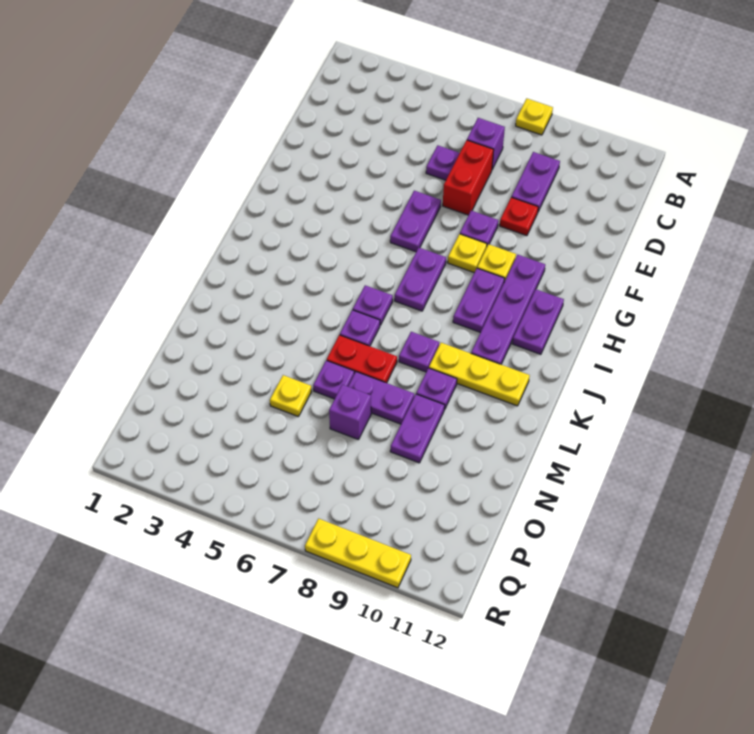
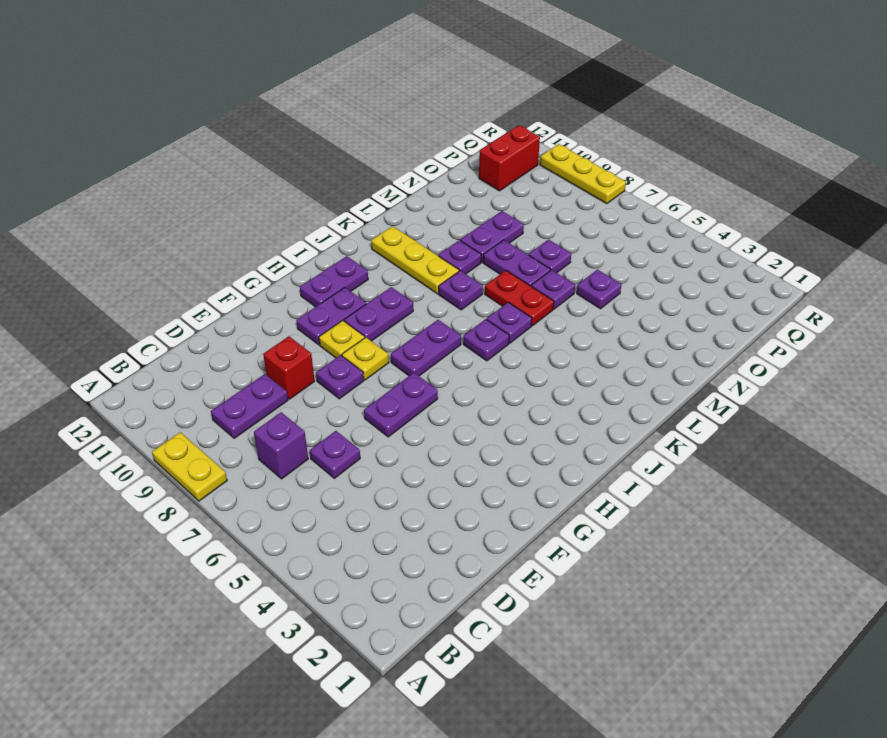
yellow 1x1 plate [516,99,553,135] -> yellow 1x2 plate [152,432,227,501]
red 1x2 brick [443,140,494,215] -> red 1x2 brick moved to [479,125,540,191]
red 1x1 plate [500,197,538,236] -> red 1x1 brick [263,337,315,399]
purple 1x4 plate [471,255,545,364] -> purple 1x2 plate [296,288,366,345]
yellow 1x1 plate [270,375,312,417] -> purple 1x1 plate [577,270,621,309]
purple 1x1 brick [329,385,371,440] -> purple 1x1 plate [529,240,571,273]

